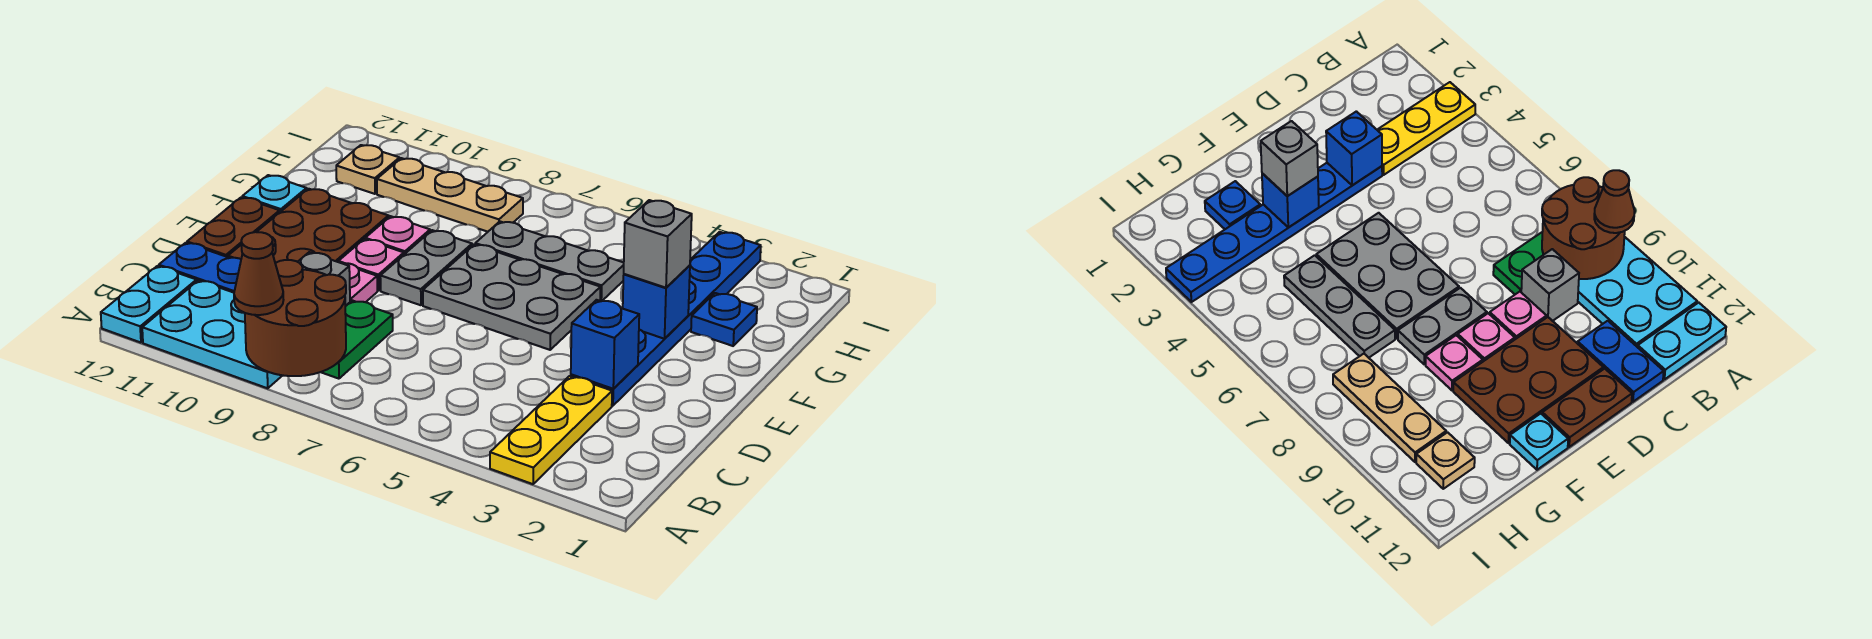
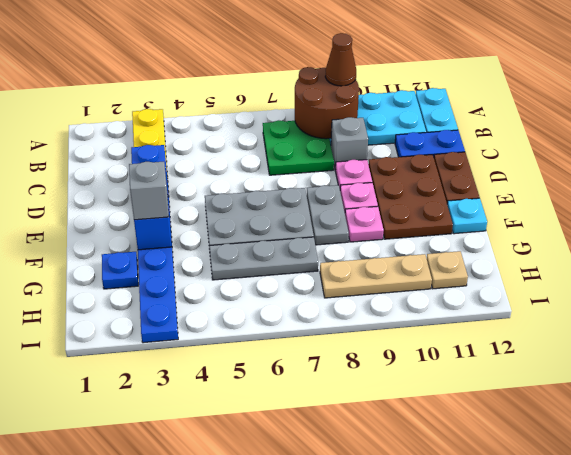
green 1x2 plate [321,300,393,379] -> green 2x2 plate [263,120,334,175]

